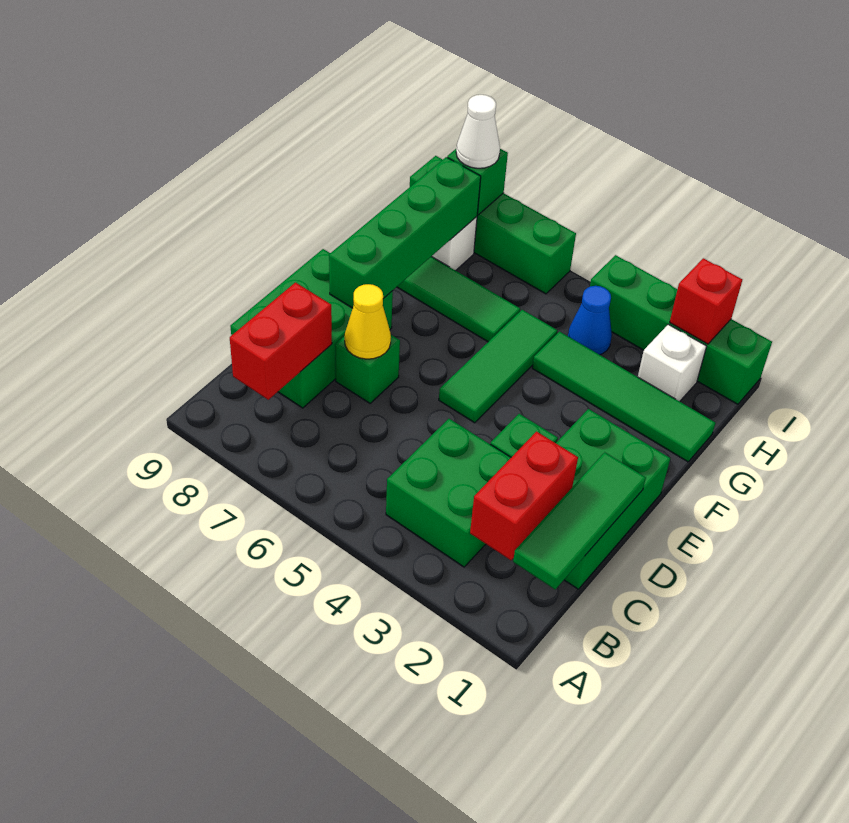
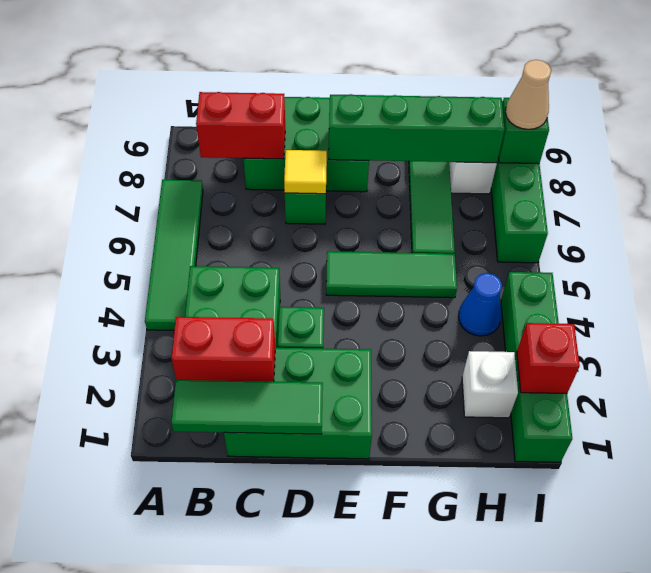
yellow 1x1 cone [345,284,391,359] -> yellow 1x1 tile [284,150,327,194]
green 1x4 tile [532,332,715,462] -> green 1x4 tile moved to [145,180,203,330]
white 1x1 cone [456,95,500,168] -> tan 1x1 cone [505,60,551,129]

